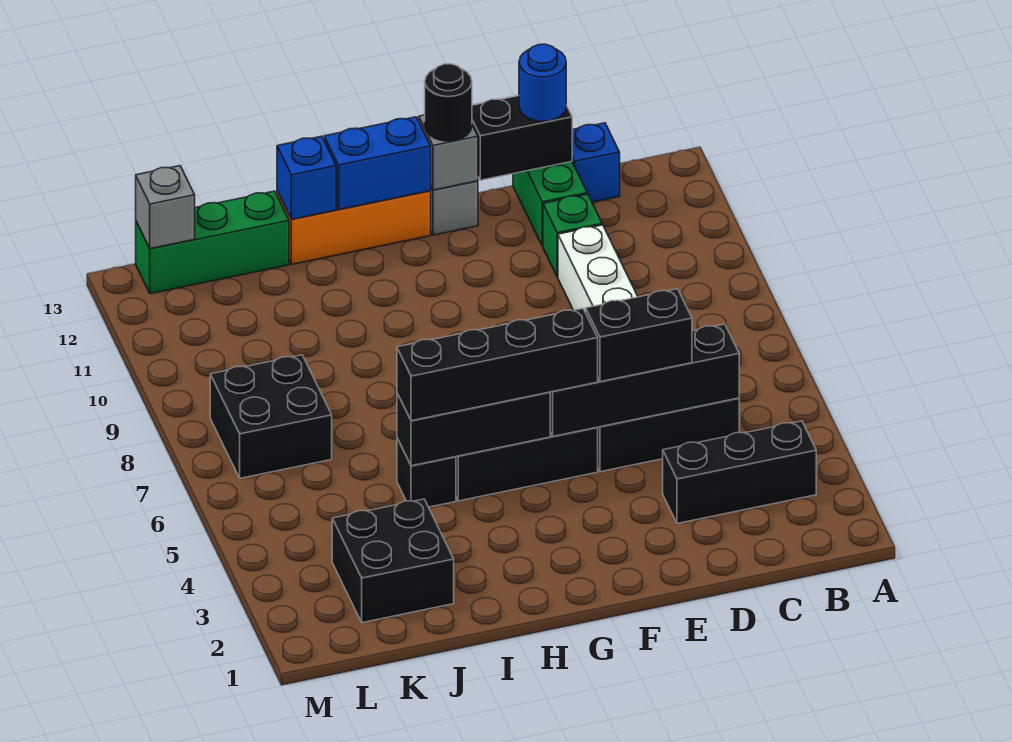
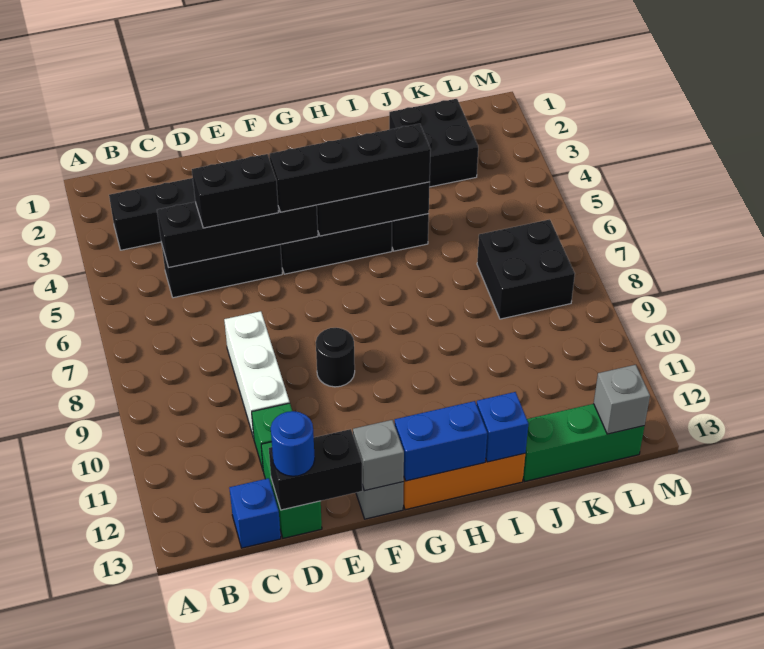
black 1x1 round brick [425,64,472,141] -> black 1x1 round brick moved to [316,328,355,387]

